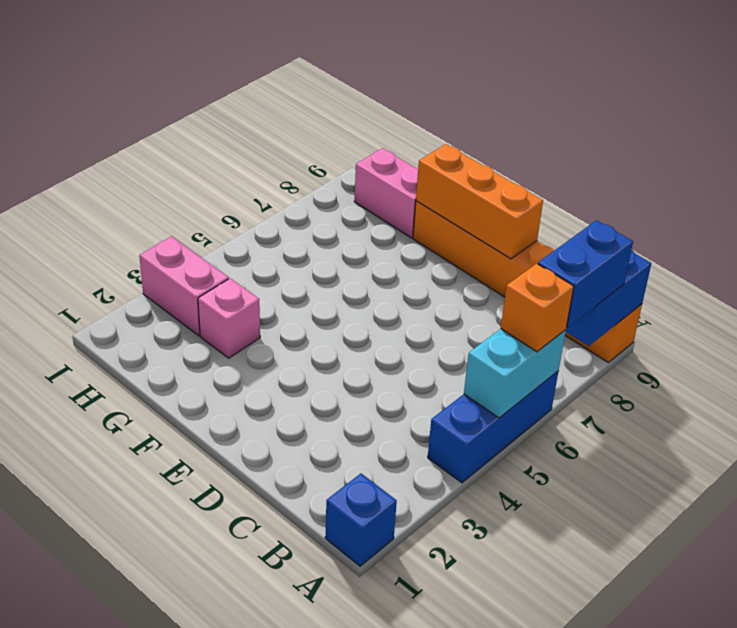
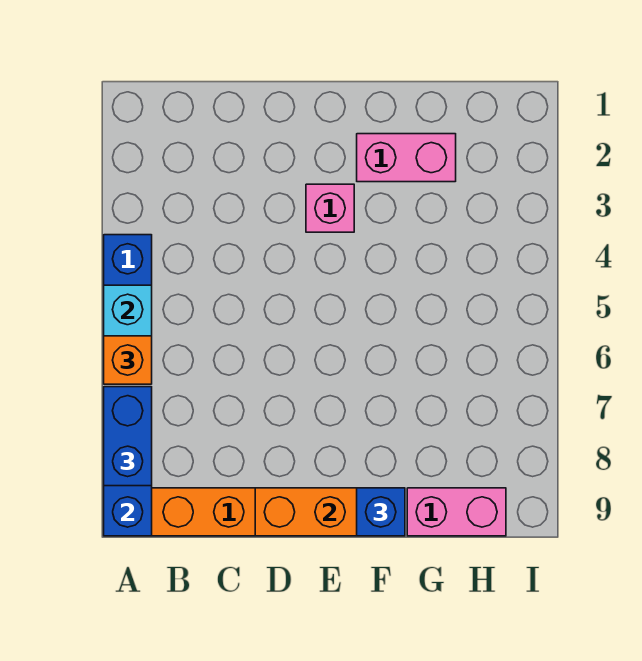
blue 1x1 brick [325,474,397,566] -> blue 1x1 brick moved to [357,488,405,536]
pink 1x1 brick [198,278,260,358] -> pink 1x1 brick moved to [306,184,354,232]
pink 1x2 brick [139,237,229,336] -> pink 1x2 brick moved to [357,134,456,182]

